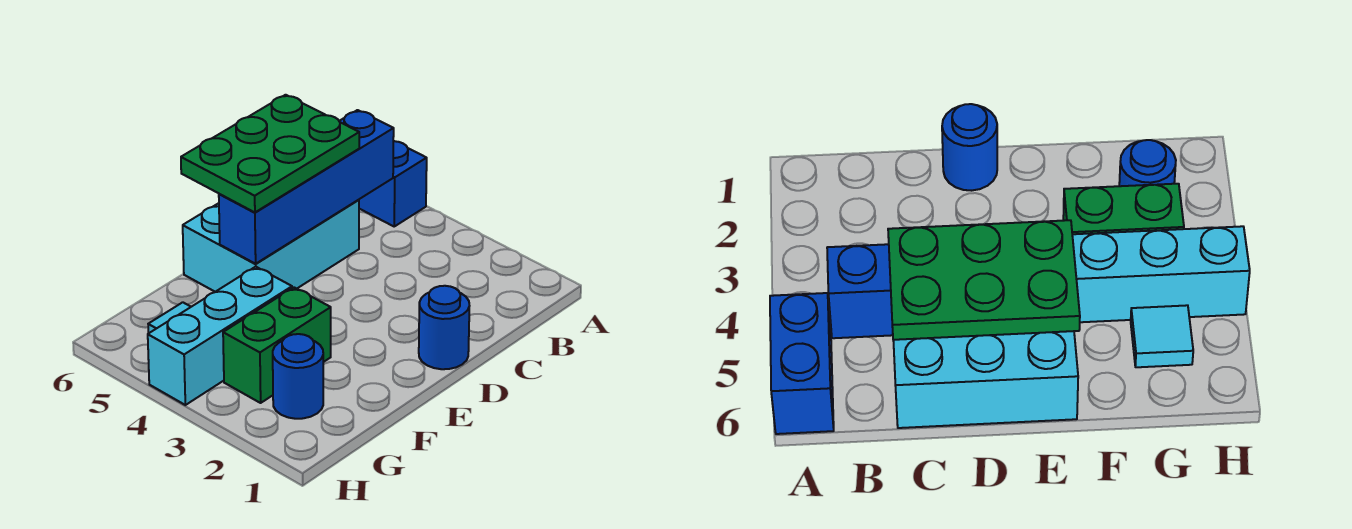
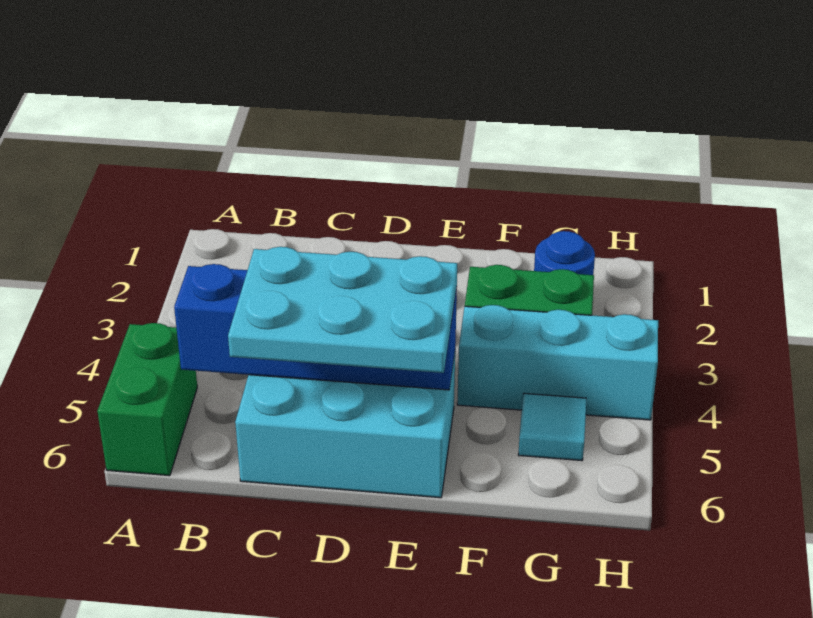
blue 1x2 brick [359,141,427,226] -> green 1x2 brick [97,323,197,476]
green 2x3 plate [181,95,359,212] -> cyan 2x3 plate [228,247,457,373]
blue 1x1 round brick [419,286,469,369] -> none

